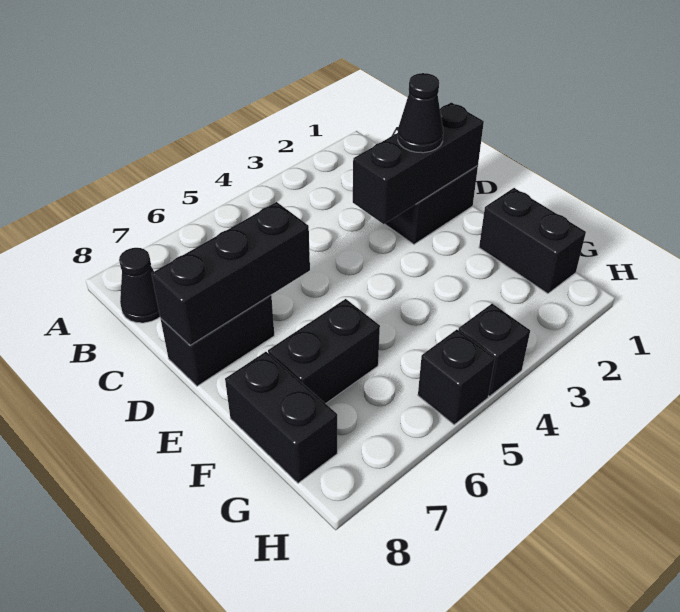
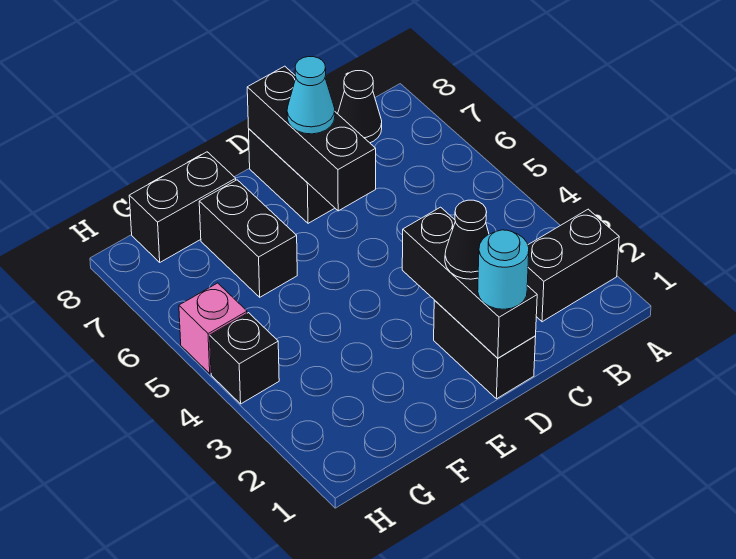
none -> cyan 1x1 round brick [478,230,529,309]
none -> cyan 1x1 cone [287,57,335,134]
black 1x2 brick [479,188,586,294] -> black 1x2 brick moved to [527,209,619,322]
black 1x1 brick [418,330,495,425] -> pink 1x1 brick [179,283,247,374]

